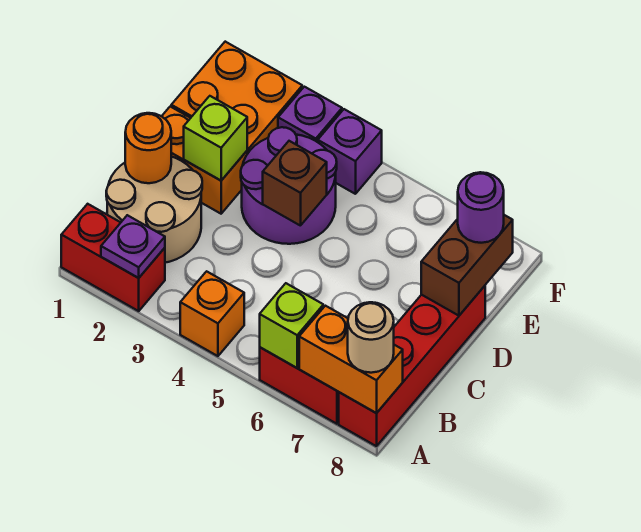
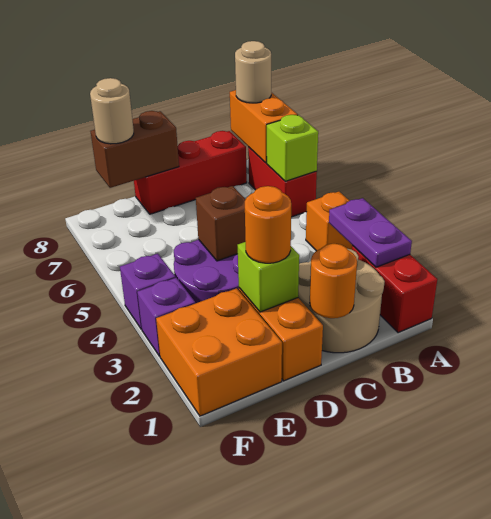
purple 1x1 plate [101,215,165,278] -> purple 1x2 plate [329,198,412,267]
red 1x4 brick [339,286,485,446] -> red 1x3 brick [134,131,247,214]
none -> orange 1x1 round brick [245,186,291,263]
purple 1x1 round brick [458,172,504,243] -> tan 1x1 round brick [90,78,134,144]

